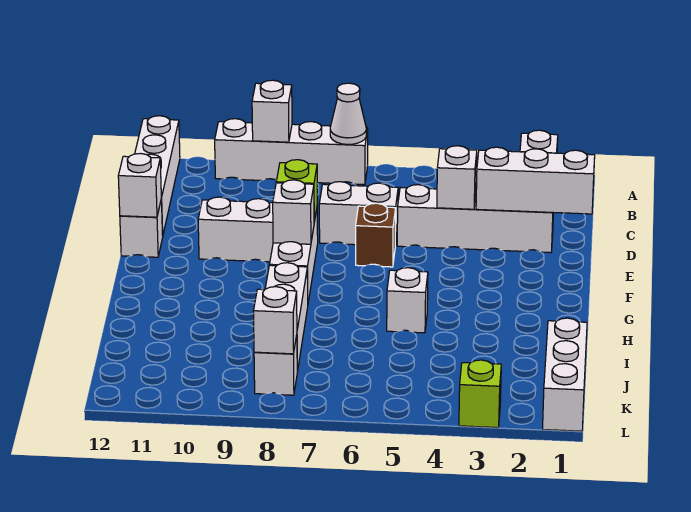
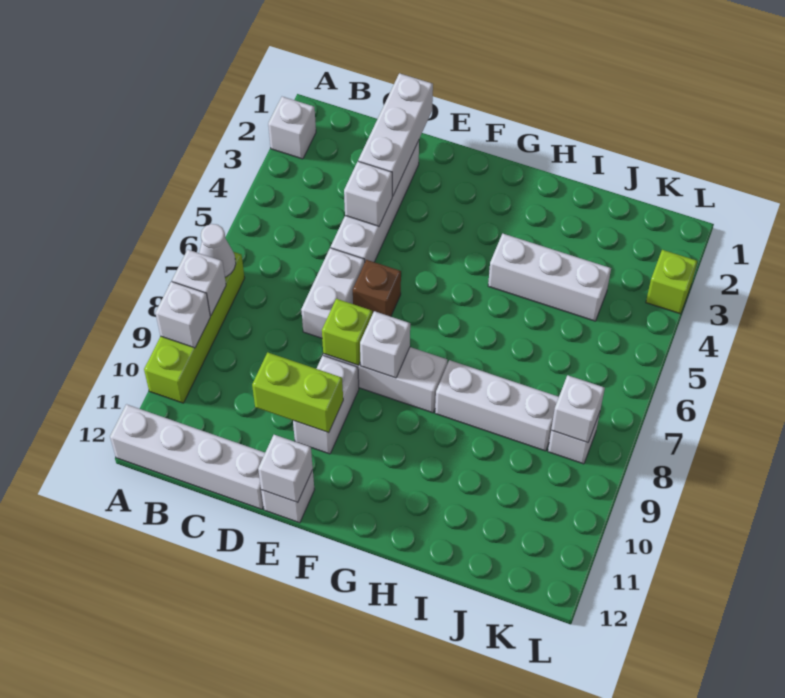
white 1x4 brick [215,119,368,185] -> lime 1x4 brick [144,252,245,403]
none -> lime 1x2 brick [252,352,343,433]
white 1x1 brick [387,268,428,333] -> white 1x1 brick moved to [172,250,226,315]
white 1x3 brick [543,318,587,431] -> white 1x3 brick moved to [488,234,611,321]

